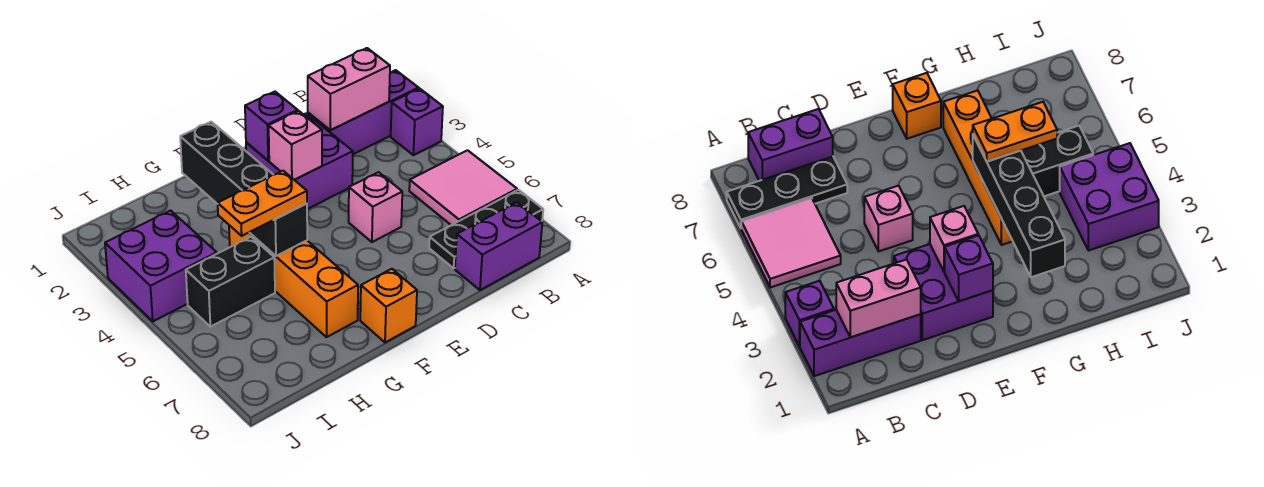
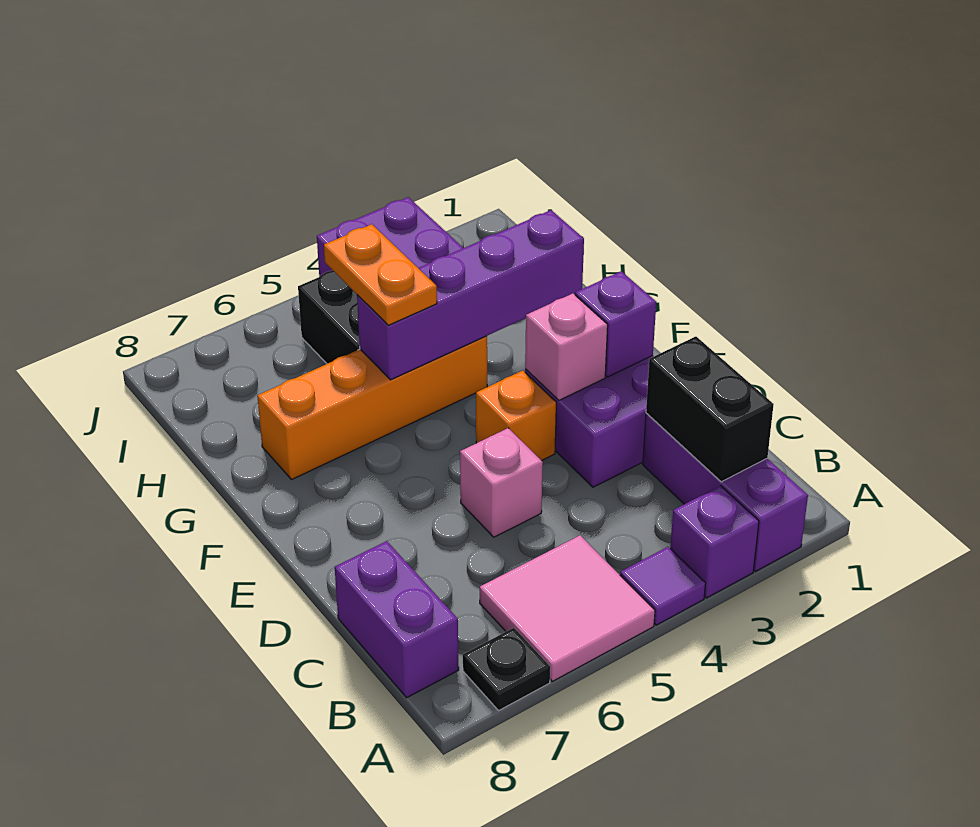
none -> purple 1x1 tile [620,547,706,625]
black 1x3 plate [429,190,543,268] -> black 1x1 plate [463,628,550,710]
pink 1x2 brick [308,48,390,130] -> black 1x2 brick [646,337,774,482]
orange 1x1 brick [360,269,417,342] -> orange 1x1 brick moved to [476,371,556,461]
black 1x4 brick [180,122,307,256] -> purple 1x4 brick [357,210,584,380]

